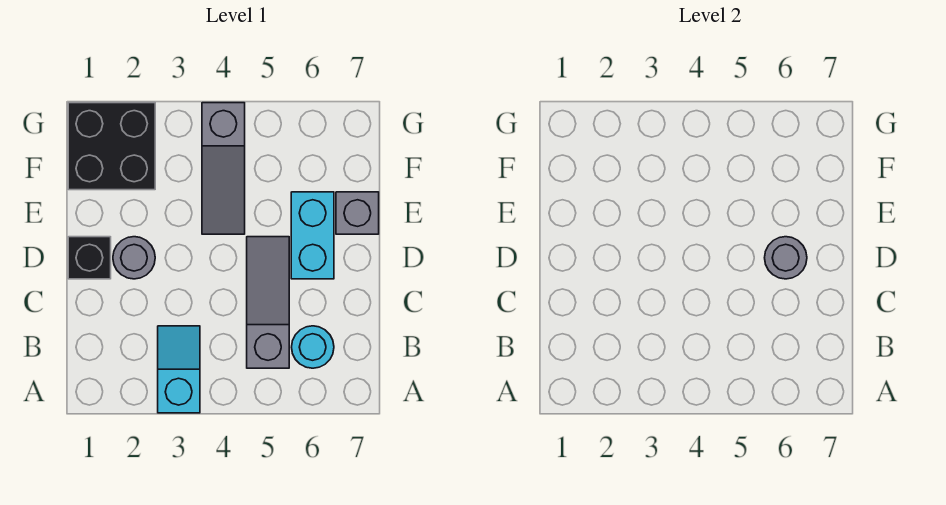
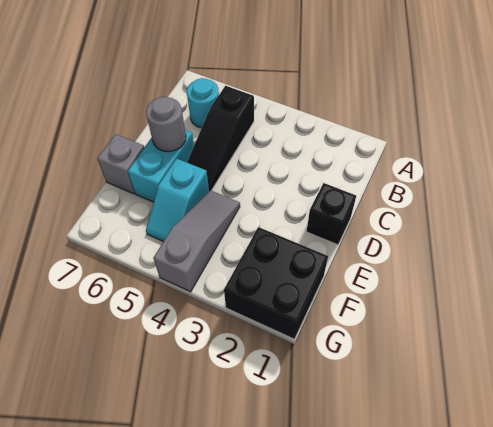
cyan 1x2 slope [158,326,200,413] -> cyan 1x2 slope moved to [146,159,209,242]
grey 1x3 slope [247,237,289,368] -> black 1x3 slope [187,86,254,191]
grey 1x1 round brick [113,237,155,279] -> none

